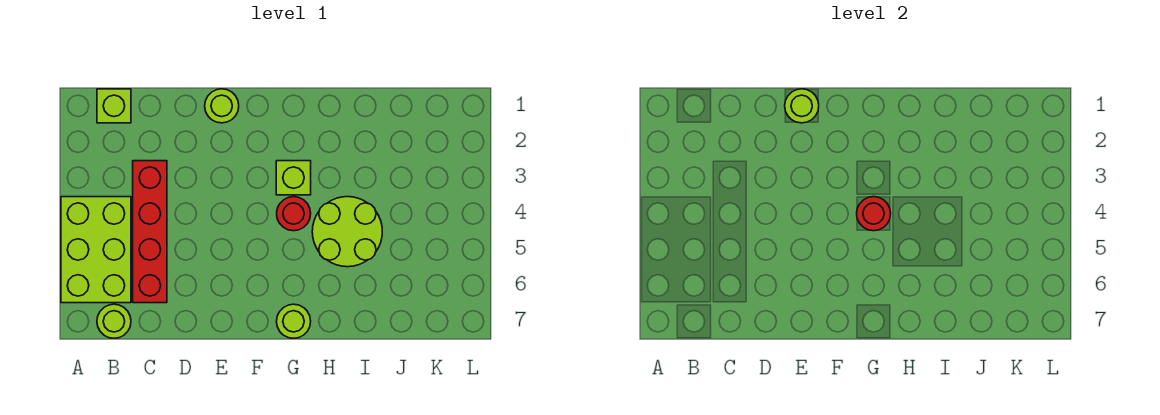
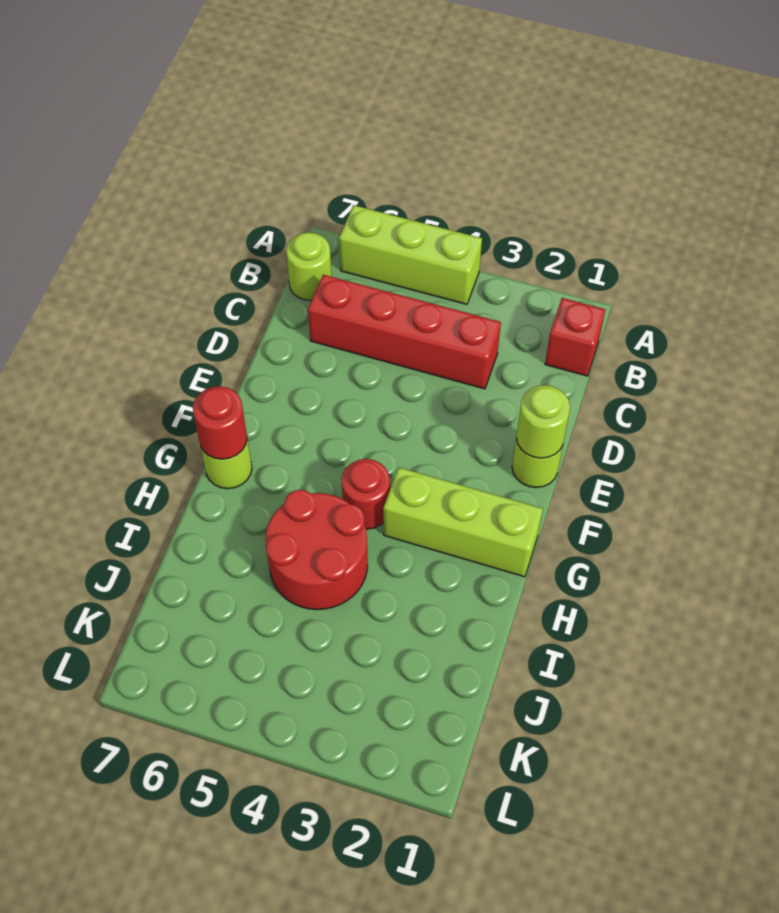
lime 2x3 brick [61,197,131,303] -> lime 1x3 brick [339,205,482,304]
lime 1x1 brick [97,89,131,123] -> red 1x1 brick [545,298,606,376]
lime 1x1 brick [276,161,311,195] -> lime 1x3 brick [383,467,543,577]
red 1x1 round brick [857,197,891,231] -> red 1x1 round brick moved to [193,386,247,459]
lime 2x2 round brick [312,197,382,267] -> red 2x2 round brick [265,490,368,610]

